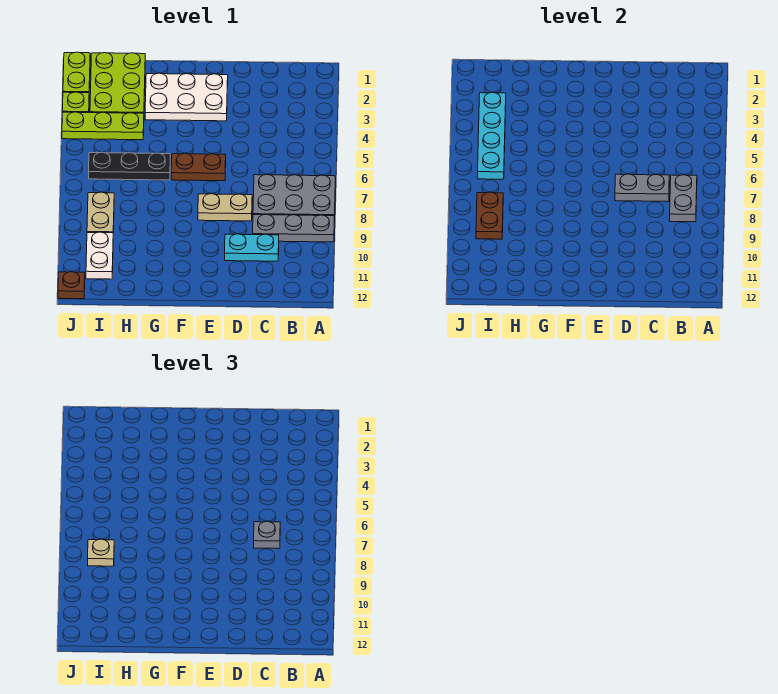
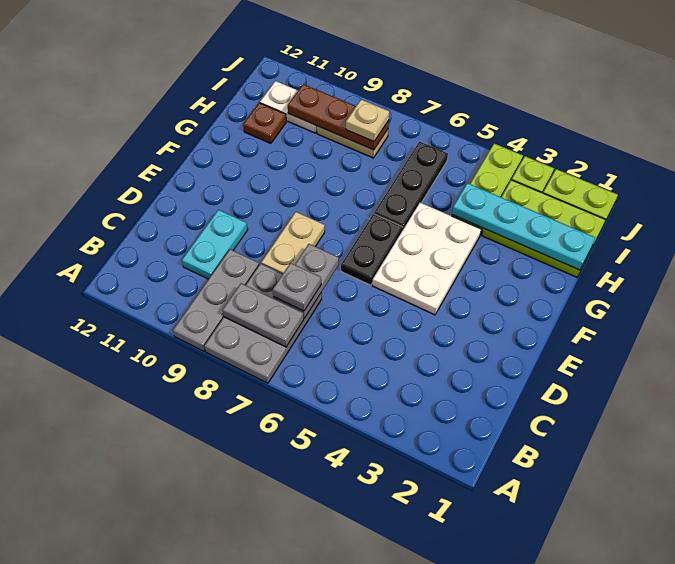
white 2x3 plate [145,73,228,121] -> white 2x3 plate moved to [372,203,481,315]
brown 1x2 plate [171,153,226,181] -> black 1x2 plate [341,214,403,285]
cyan 1x4 plate [478,92,506,179] -> cyan 1x4 plate moved to [452,183,595,270]
brown 1x2 plate [476,192,503,239] -> brown 1x3 plate [288,84,389,150]
brown 1x1 plate [58,272,85,299] -> brown 1x1 plate moved to [243,103,286,144]

